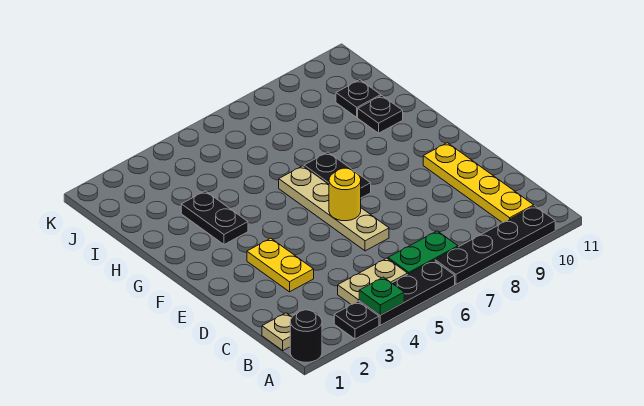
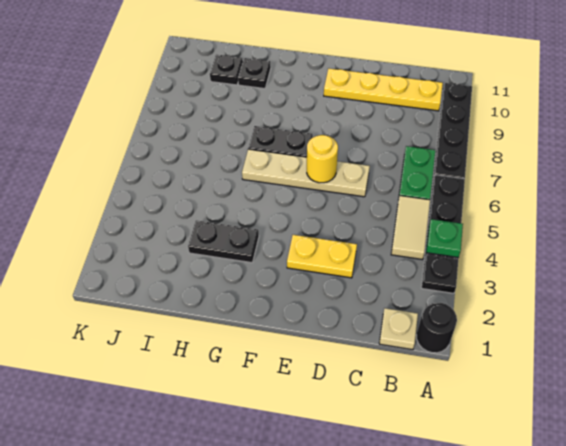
tan 1x2 plate [338,258,408,305] -> tan 1x2 tile [391,196,430,260]

